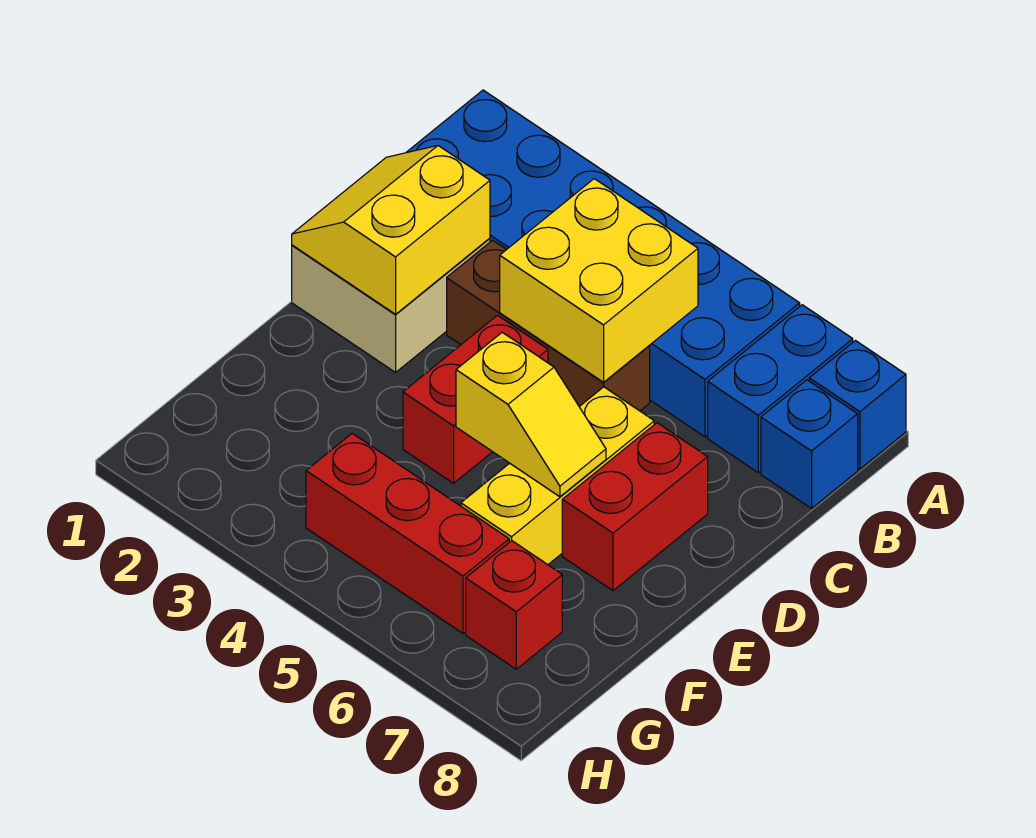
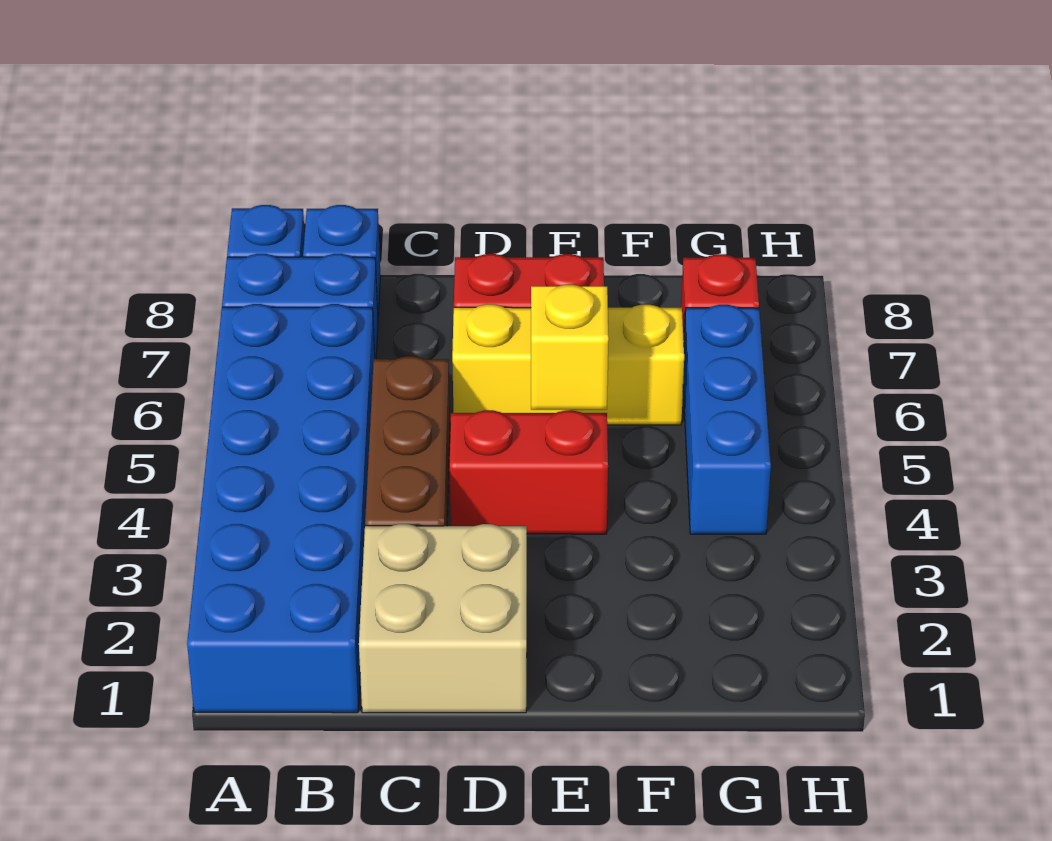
yellow 2x2 brick [500,179,698,382] -> none
yellow 2x2 slope [292,146,490,314] -> none
red 1x3 brick [306,433,509,633] -> blue 1x3 brick [683,305,771,534]

